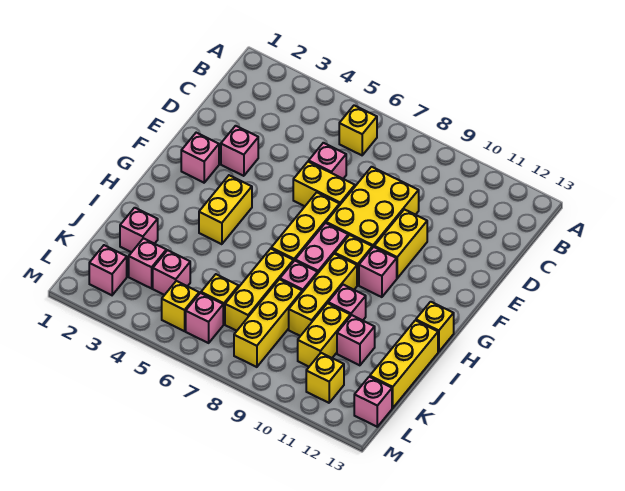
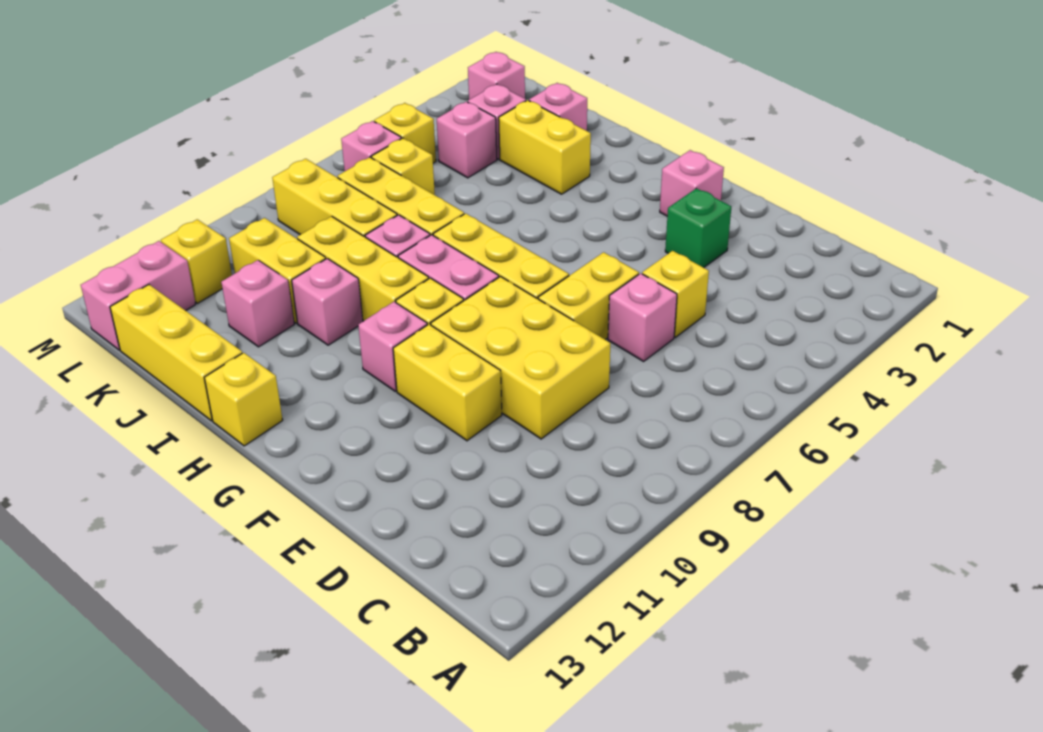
yellow 1x1 brick [339,105,377,155] -> yellow 1x1 brick moved to [642,251,709,337]
pink 1x1 brick [221,126,258,176] -> green 1x1 brick [665,188,731,268]
yellow 1x2 brick [199,175,252,244] -> yellow 1x2 brick moved to [499,100,591,194]
pink 1x1 brick [354,377,392,427] -> pink 1x2 brick [81,241,196,350]

